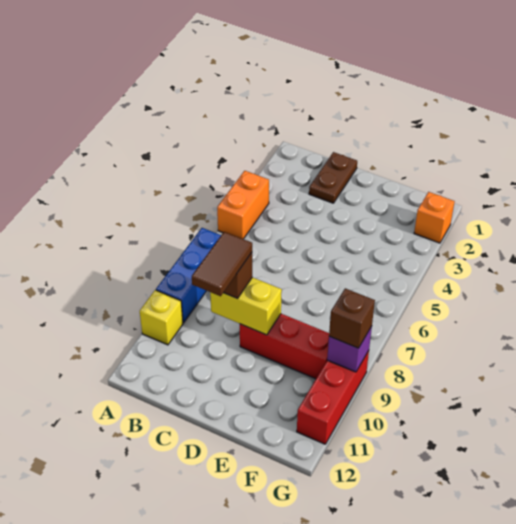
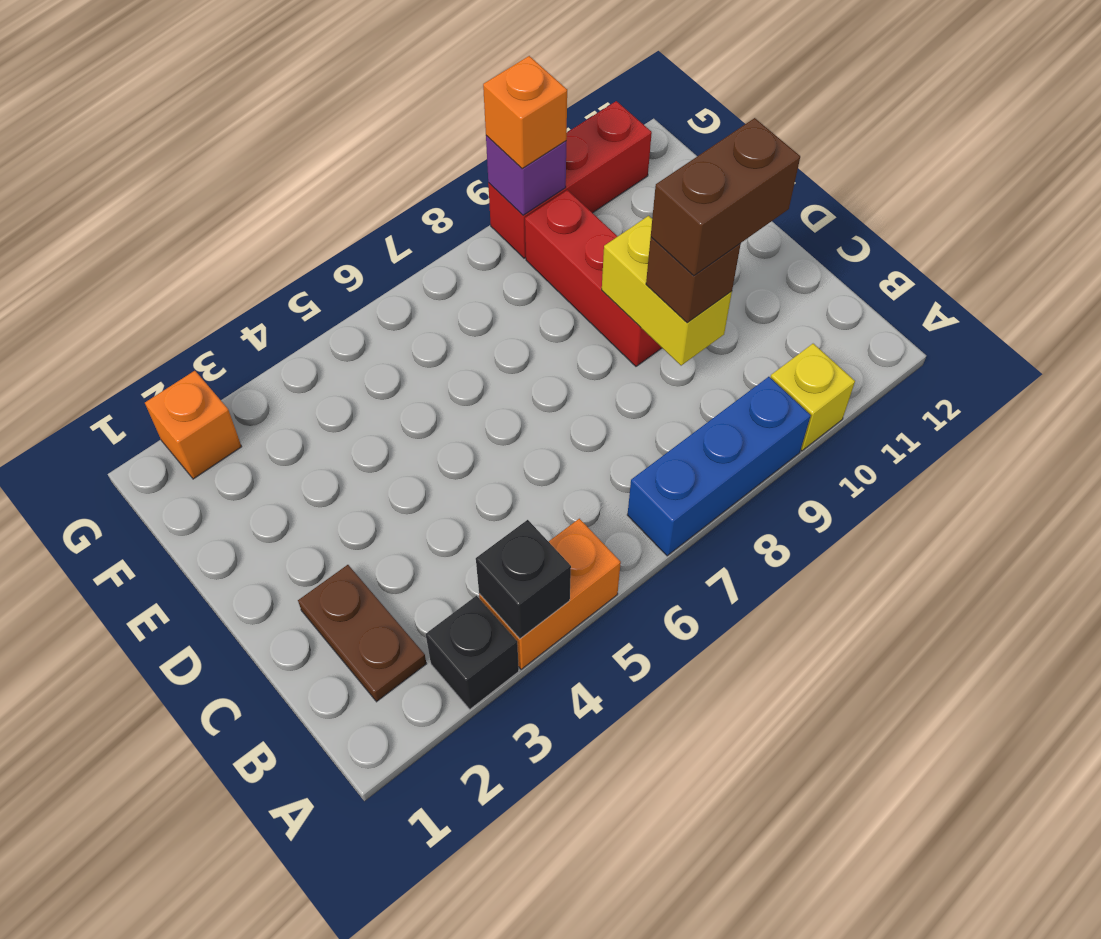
none -> black 1x1 brick [426,596,519,709]
none -> black 1x1 brick [476,520,571,639]
brown 1x2 plate [309,152,357,203] -> brown 1x2 plate turned to [298,565,426,702]
brown 1x2 tile [192,232,252,296] -> brown 1x2 brick [651,118,800,276]
brown 1x1 brick [329,288,375,348] -> orange 1x1 brick [483,56,567,169]

